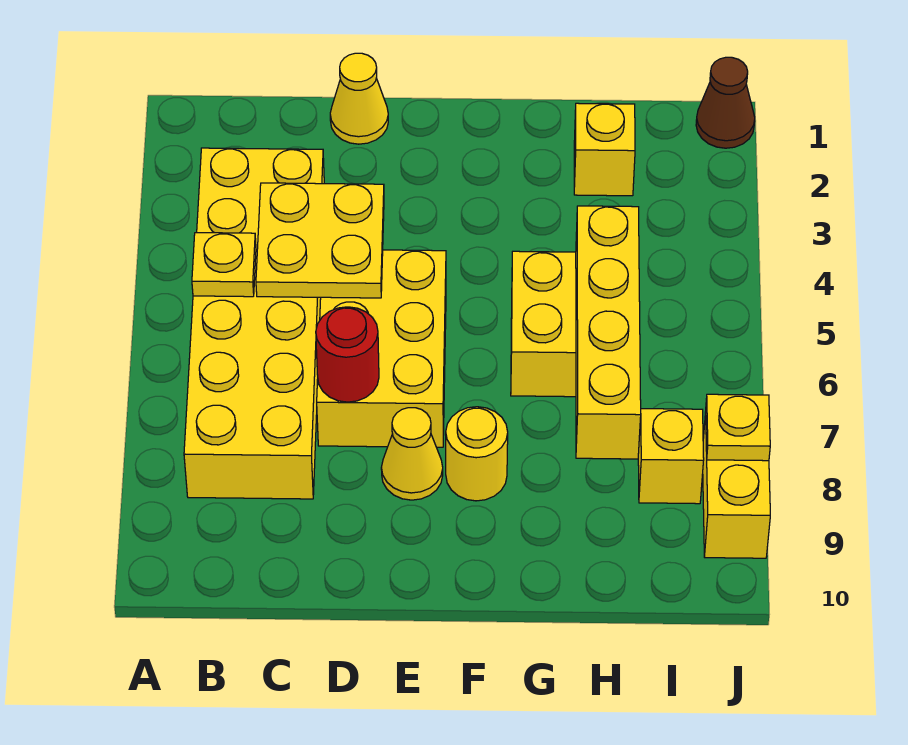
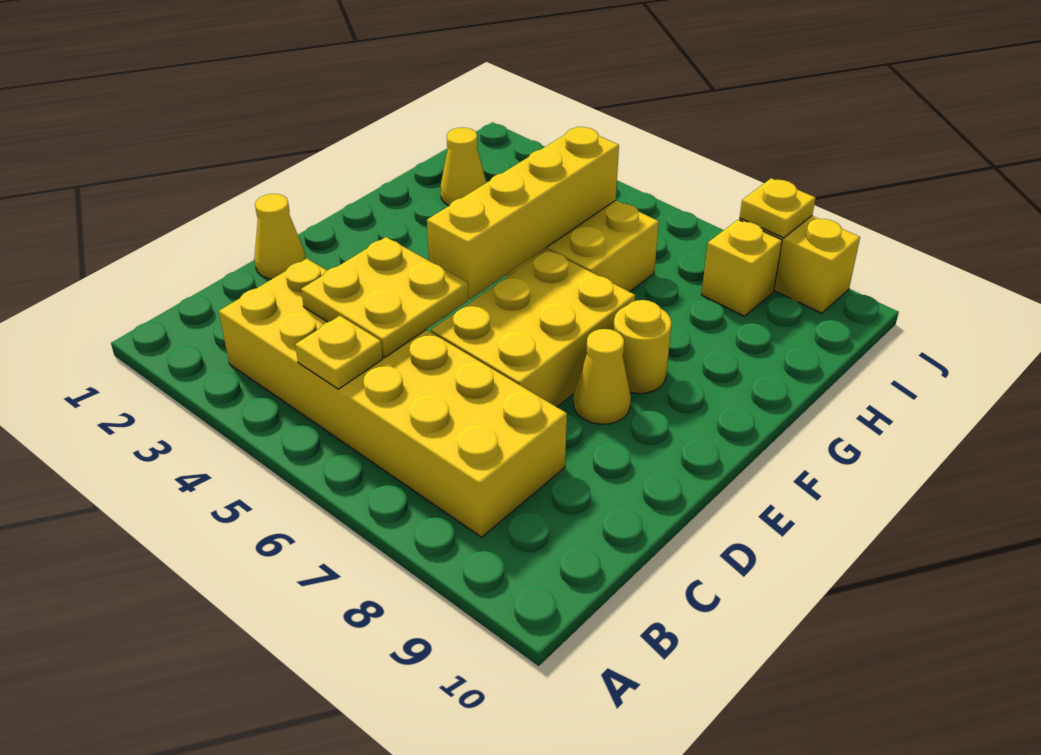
yellow 2x3 brick [317,250,446,447] -> yellow 2x3 brick turned to [431,250,635,407]
red 1x1 round brick [316,307,379,402] -> none
yellow 1x1 brick [574,103,635,196] -> yellow 1x1 cone [440,128,486,206]
yellow 1x4 brick [576,206,641,459] -> yellow 1x4 brick turned to [427,127,619,299]
brown 1x1 cone [696,57,755,148] -> none

